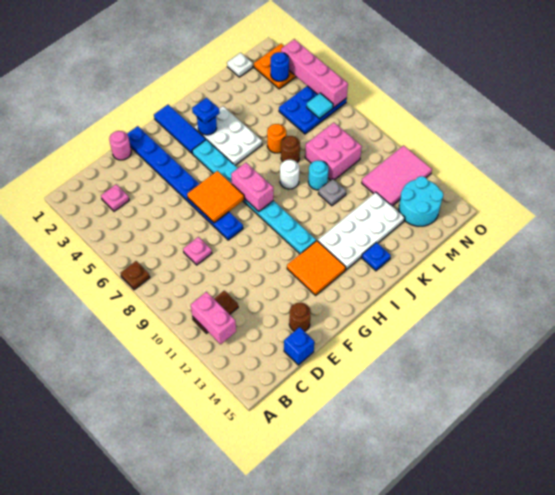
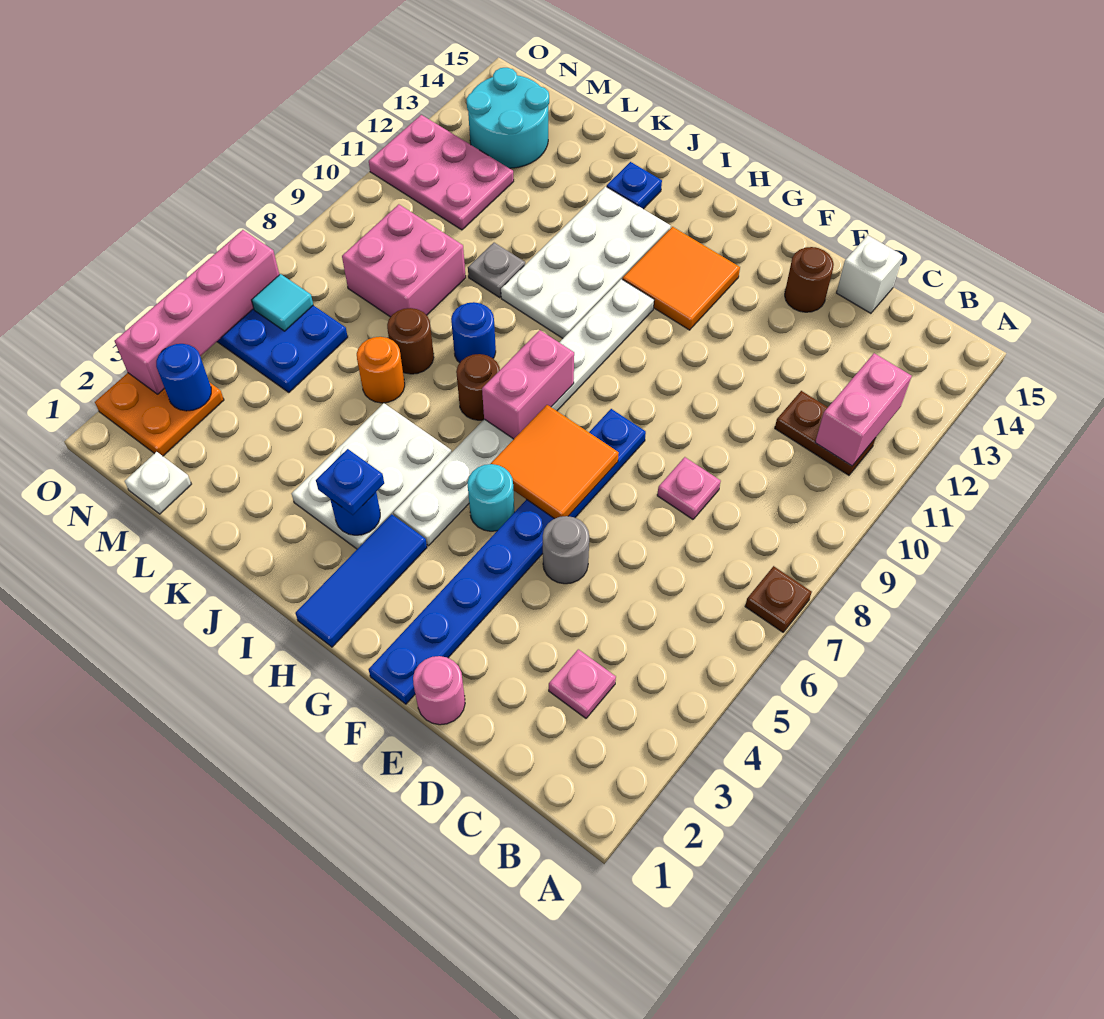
blue 1x1 brick [284,327,314,365] -> white 1x1 brick [836,235,903,313]
none -> grey 1x1 round brick [543,516,589,584]
cyan 1x8 plate [192,140,316,254] -> white 1x8 plate [393,279,654,546]
none -> brown 1x1 round brick [456,354,500,420]
white 2x4 plate [318,192,405,270] -> white 2x4 plate turned to [501,187,671,338]
white 1x1 round brick [280,160,299,189] -> blue 1x1 round brick [451,302,496,363]
cyan 1x1 round brick [308,160,328,190] -> cyan 1x1 round brick moved to [467,464,514,531]
pink 2x3 tile [362,145,432,206] -> pink 2x3 plate [369,115,514,230]

